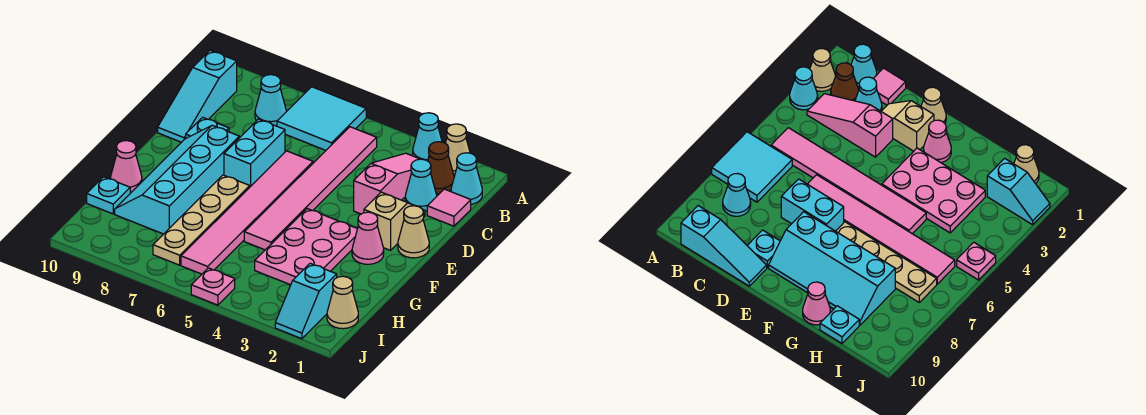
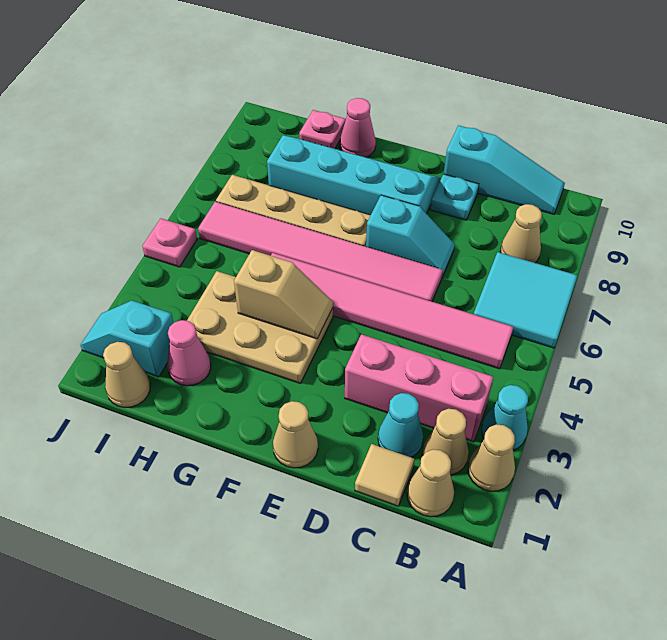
cyan 1x1 cone [451,153,482,204] -> tan 1x1 cone [407,450,454,517]
brown 1x1 cone [428,142,454,194] -> tan 1x1 cone [423,409,469,475]
pink 1x3 slope [354,153,420,214] -> pink 1x3 brick [345,334,493,442]
cyan 1x1 cone [255,75,286,126] -> tan 1x1 cone [500,204,542,263]
cyan 1x3 slope [158,50,237,142] -> cyan 1x3 slope turned to [444,125,565,214]
pink 1x1 tile [427,189,471,226] -> tan 1x1 tile [355,444,415,506]
tan 1x2 slope [364,192,425,250] -> tan 1x2 slope moved to [234,250,333,339]
cyan 1x2 brick [224,119,285,187] -> cyan 1x2 slope [366,195,455,277]
pink 1x1 cone [352,212,384,264] -> pink 1x1 cone moved to [167,320,211,386]
pink 2x3 plate [255,209,357,285] -> tan 2x3 plate [187,271,333,383]
cyan 1x1 plate [87,177,130,214] -> pink 1x1 plate [299,110,346,149]

